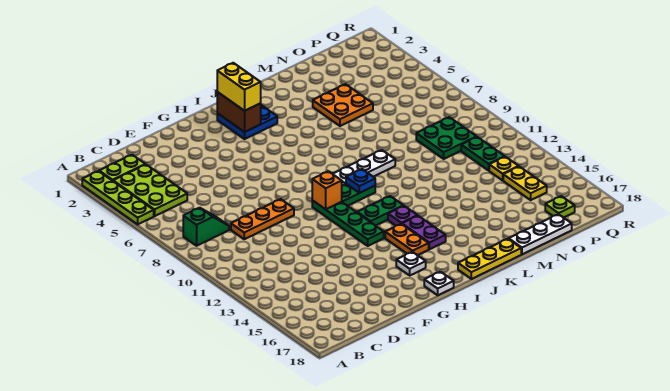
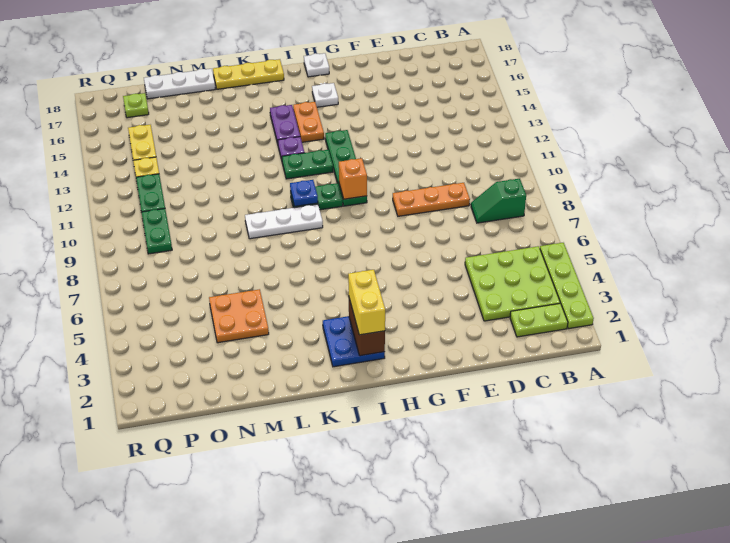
lime 2x3 plate [113,165,187,216] -> lime 3x3 plate [465,246,560,321]
green 2x2 plate [416,117,476,159] -> green 1x2 plate [142,209,172,254]

